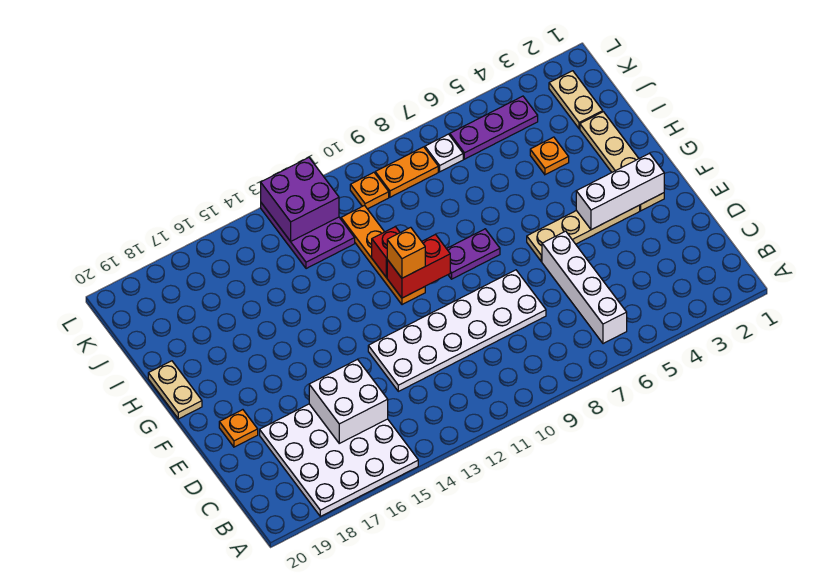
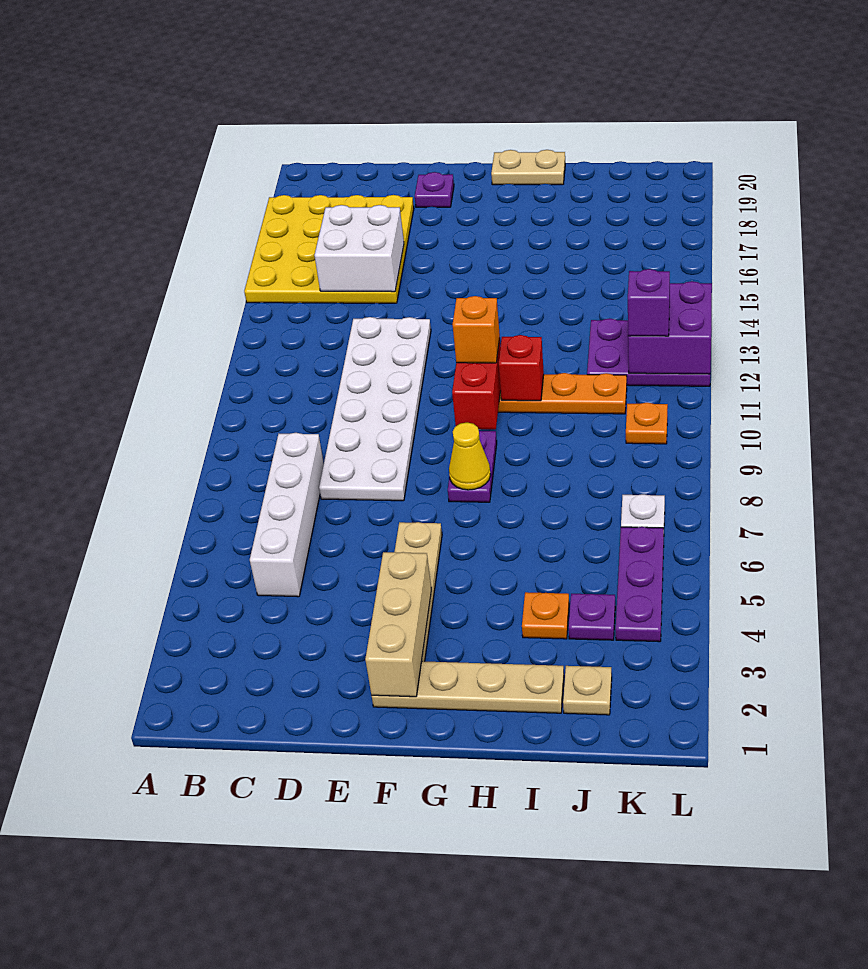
white 4x4 plate [260,404,418,516] -> yellow 4x4 plate [244,195,414,303]
white 1x4 brick [542,231,627,344] -> white 1x4 brick turned to [250,433,324,597]
orange 1x1 plate [219,410,258,447] -> purple 1x1 plate [415,172,454,207]
white 1x3 brick [576,153,664,230] -> tan 1x3 brick [365,552,431,697]
none -> yellow 1x1 cone [449,423,491,490]
tan 1x2 plate [549,71,603,129] -> tan 1x1 plate [563,666,612,715]
none -> purple 1x1 plate [569,594,615,640]
orange 1x2 plate [375,147,438,197] -> none
none -> purple 1x1 brick [628,269,670,336]

